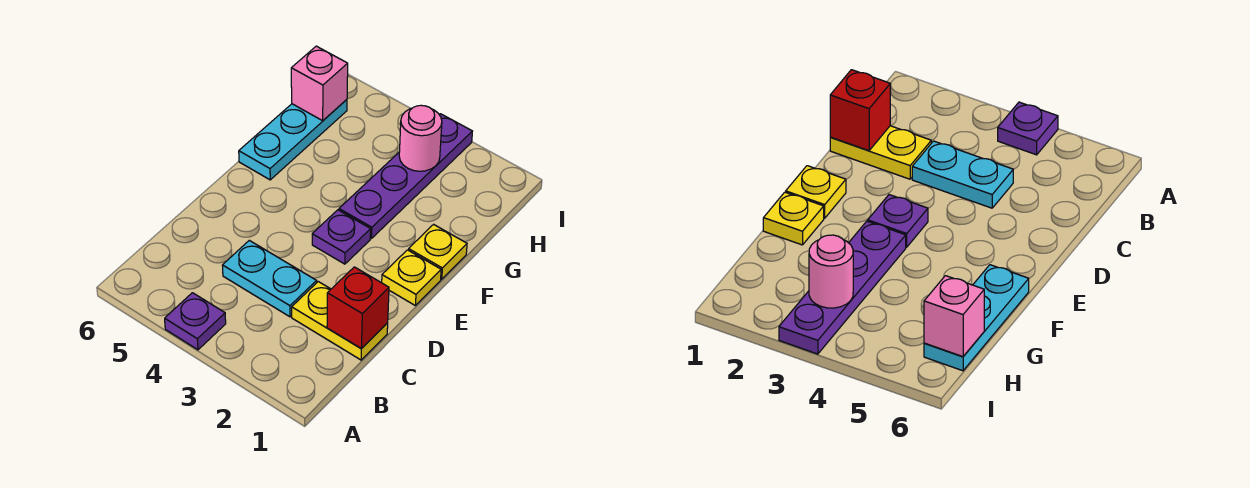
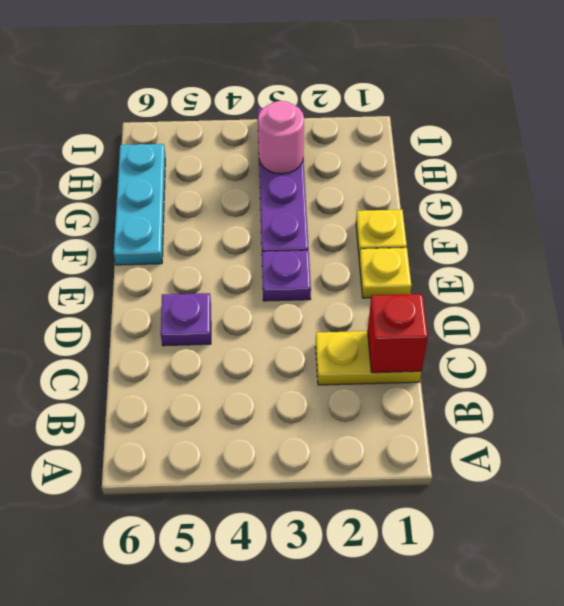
purple 1x1 plate [165,293,226,350] -> purple 1x1 plate moved to [161,293,211,346]
cyan 1x2 plate [222,240,317,317] -> none
pink 1x1 brick [291,46,348,121] -> none

